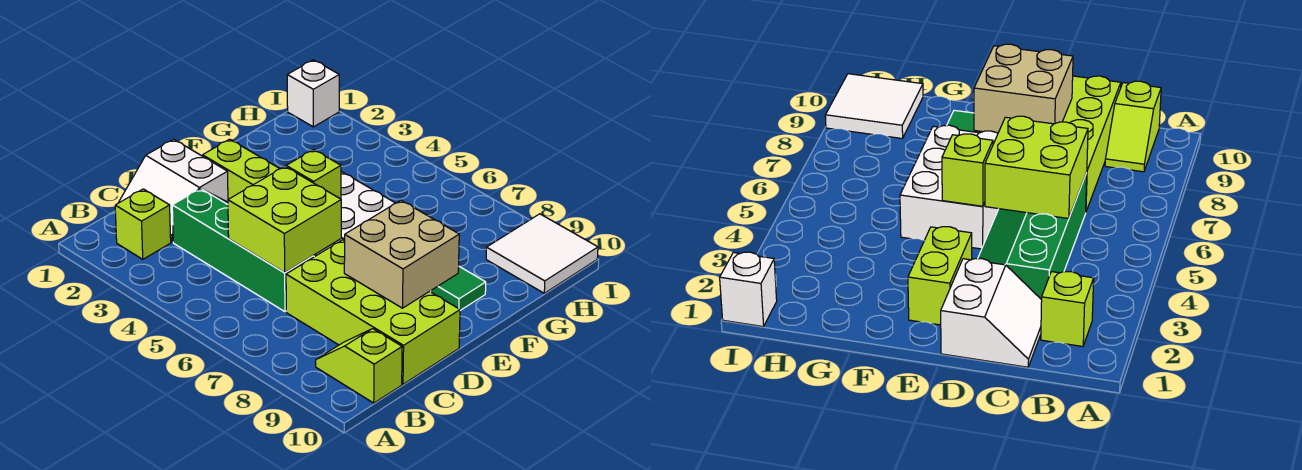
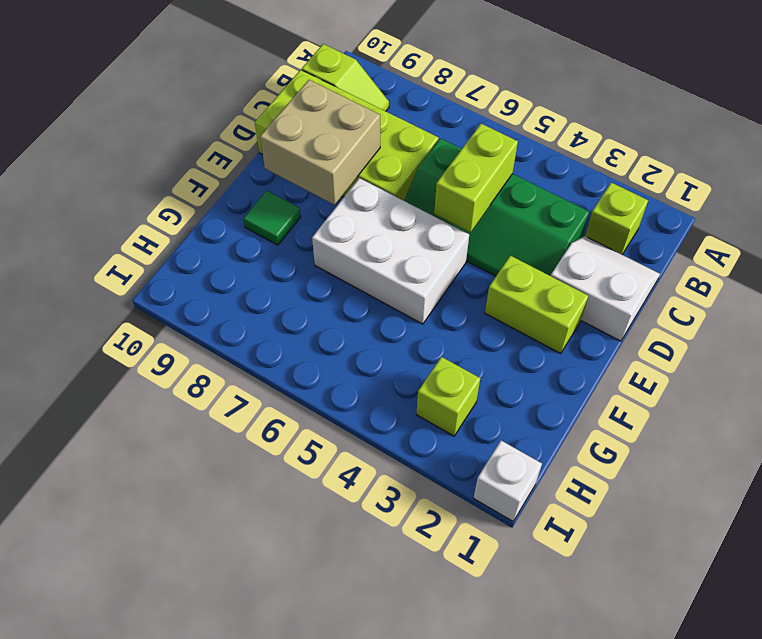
lime 2x2 brick [228,166,341,273] -> lime 1x2 brick [434,124,518,232]
lime 1x1 brick [286,150,341,199] -> lime 1x1 brick moved to [416,357,480,436]
white 2x2 tile [486,214,598,293] -> none

